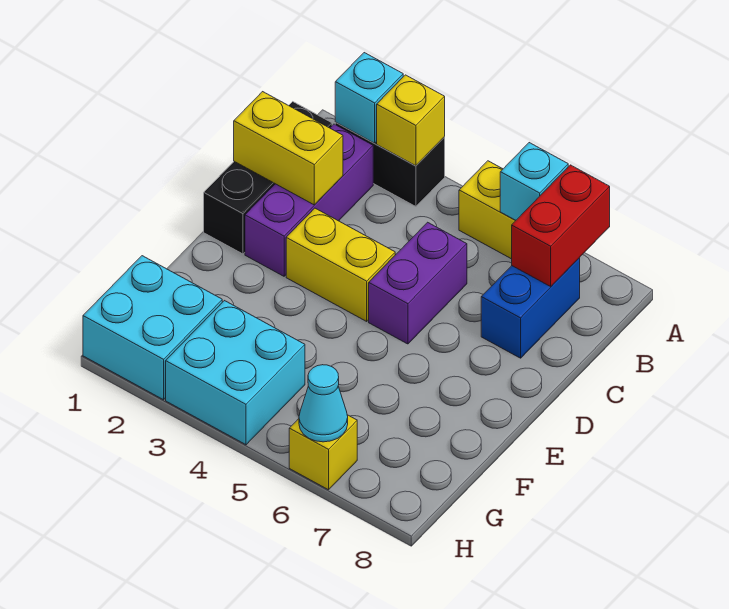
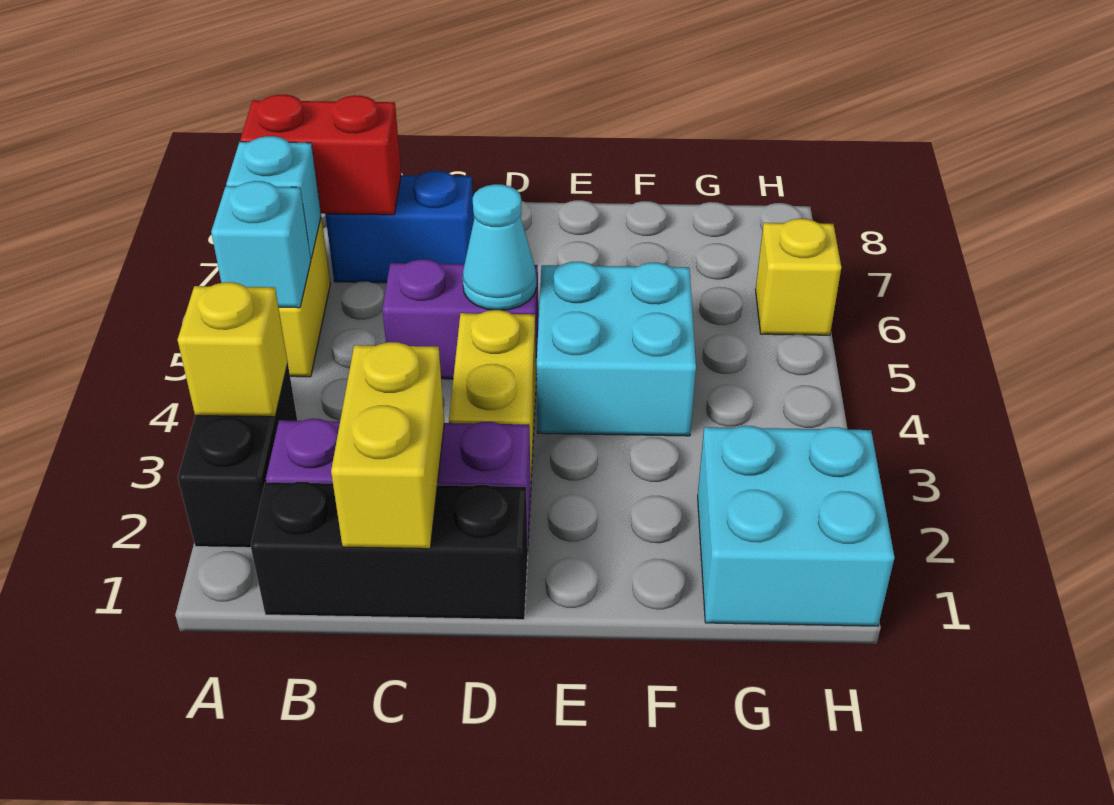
cyan 1x1 brick [335,53,403,143] -> cyan 1x1 brick moved to [211,181,311,308]
cyan 2x2 brick [166,301,305,445] -> cyan 2x2 brick moved to [537,262,696,436]
cyan 1x1 cone [299,365,348,442] -> cyan 1x1 cone moved to [463,184,537,310]

